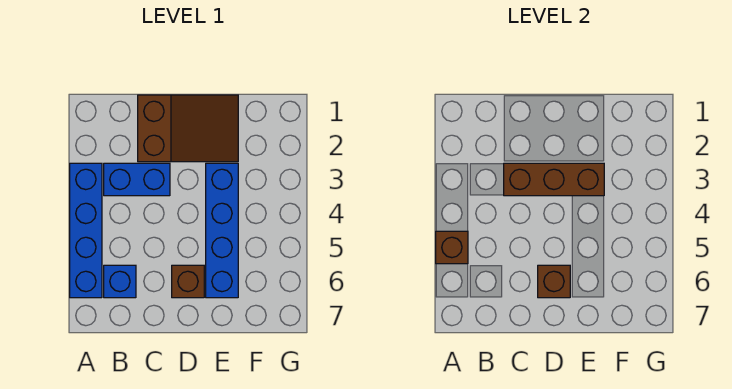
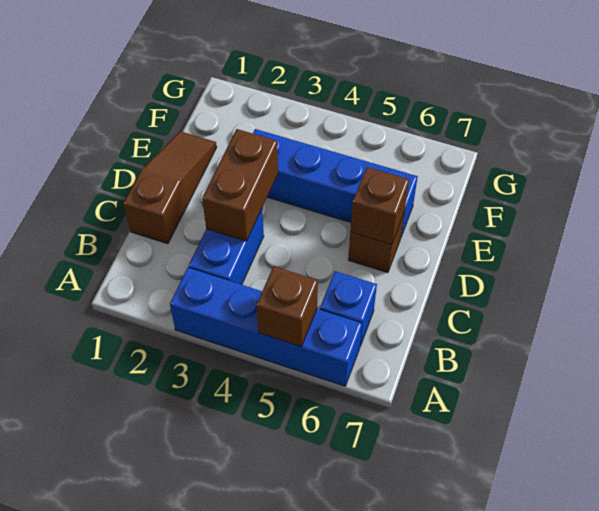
brown 2x3 slope [138,95,238,162] -> brown 1x3 slope [124,131,217,244]
brown 1x3 brick [504,163,604,196] -> brown 1x2 brick [202,129,278,241]

